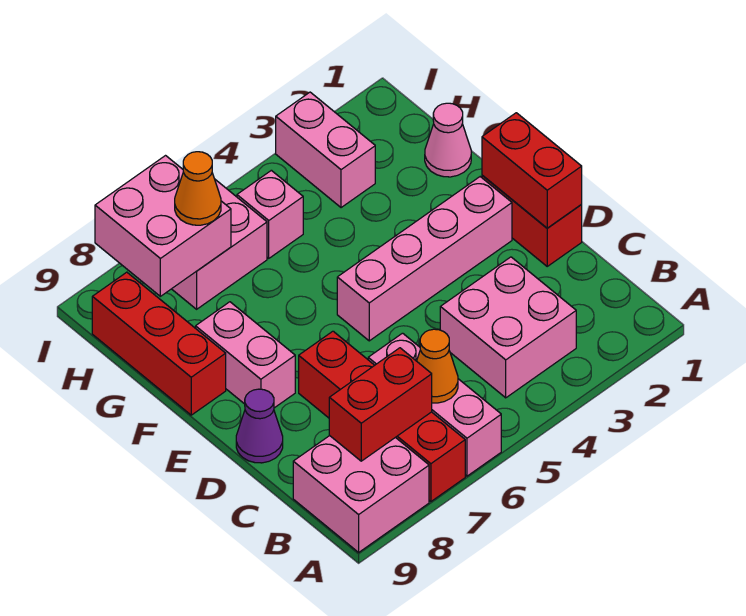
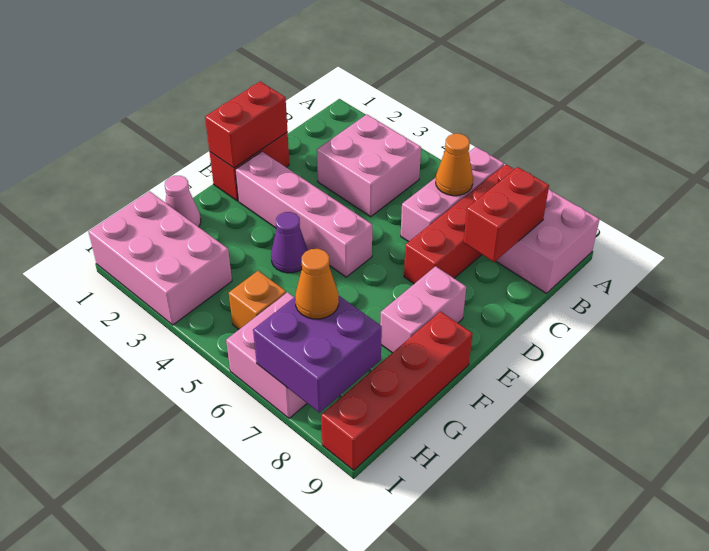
red 1x2 brick [329,348,432,461] -> red 1x2 brick turned to [464,167,549,262]
purple 1x1 cone [236,389,283,463] -> purple 1x1 cone moved to [271,212,308,273]
red 1x3 brick [92,272,226,415] -> red 1x4 brick [321,312,473,470]
pink 1x2 brick [276,92,375,208] -> pink 2x3 brick [88,191,232,325]
pink 1x1 brick [237,170,303,258] -> orange 1x1 brick [229,271,286,329]
pink 2x2 brick [95,156,231,296] -> purple 2x2 brick [253,296,382,413]

